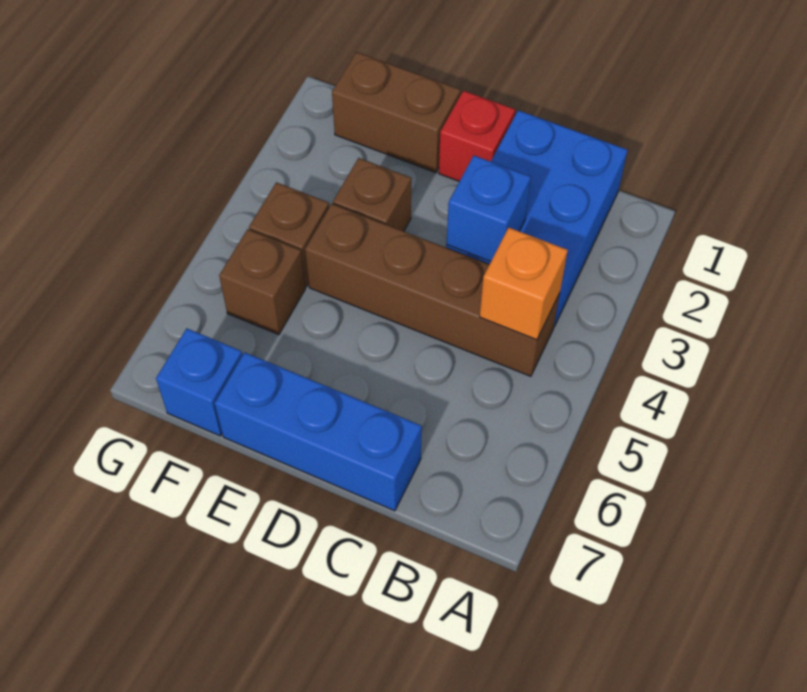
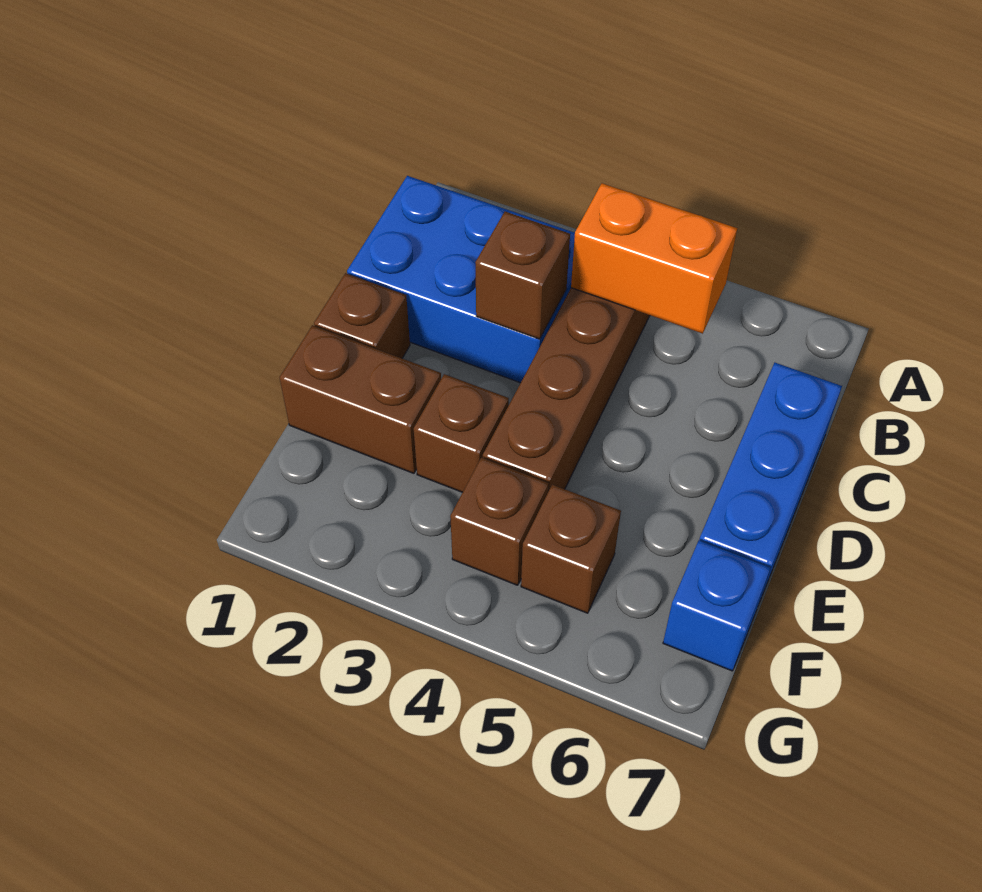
orange 1x1 brick [480,228,568,340] -> orange 1x2 brick [571,183,737,334]
blue 1x1 brick [447,156,531,262] -> brown 1x1 brick [475,212,570,339]
red 1x1 brick [439,91,515,181] -> brown 1x1 brick [314,273,410,358]
brown 1x2 brick [332,52,461,173] -> brown 1x2 brick turned to [279,325,441,473]

